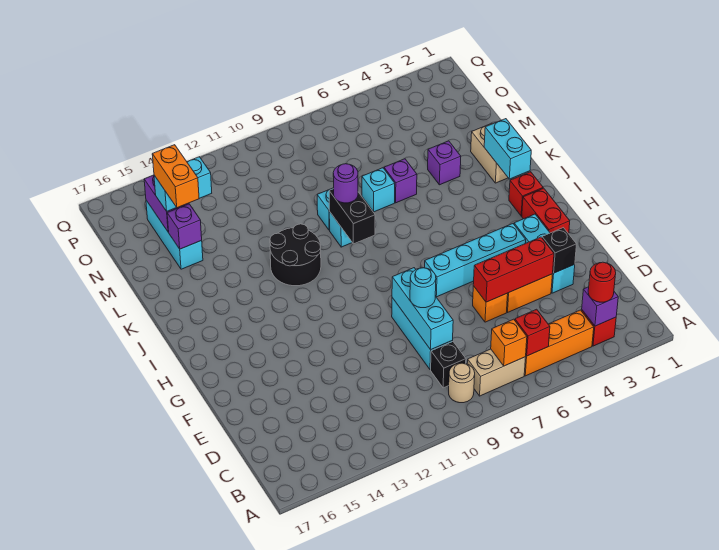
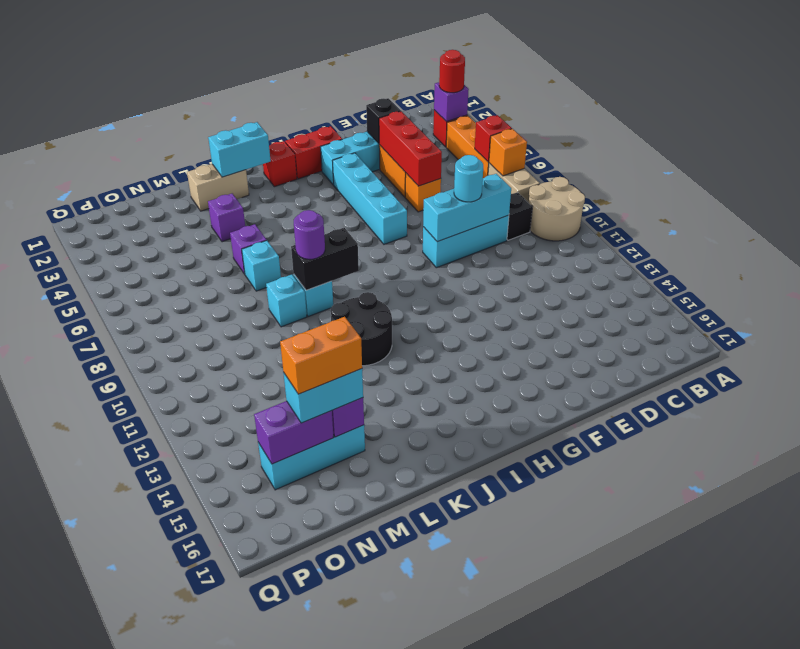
tan 1x1 round brick [449,363,475,403] -> tan 2x2 round brick [529,177,585,241]
cyan 1x2 brick [154,157,212,211] -> cyan 1x2 brick turned to [283,369,363,423]

